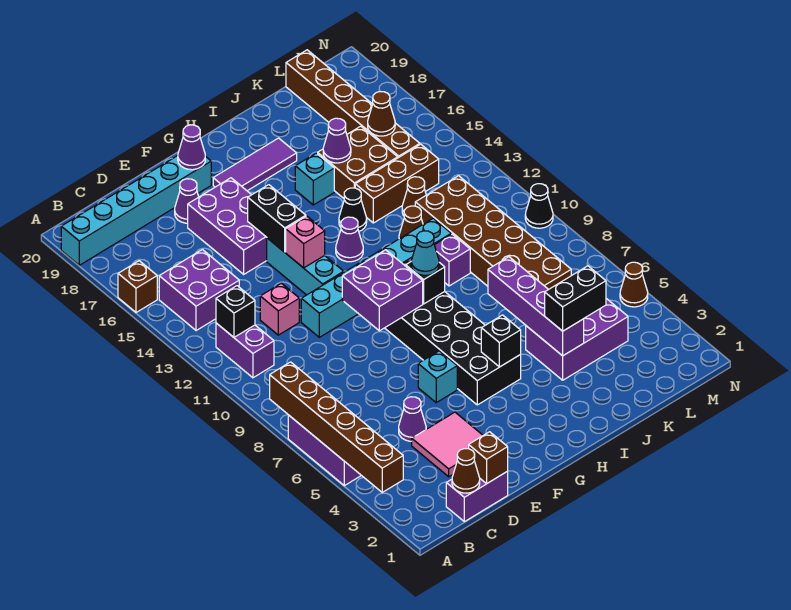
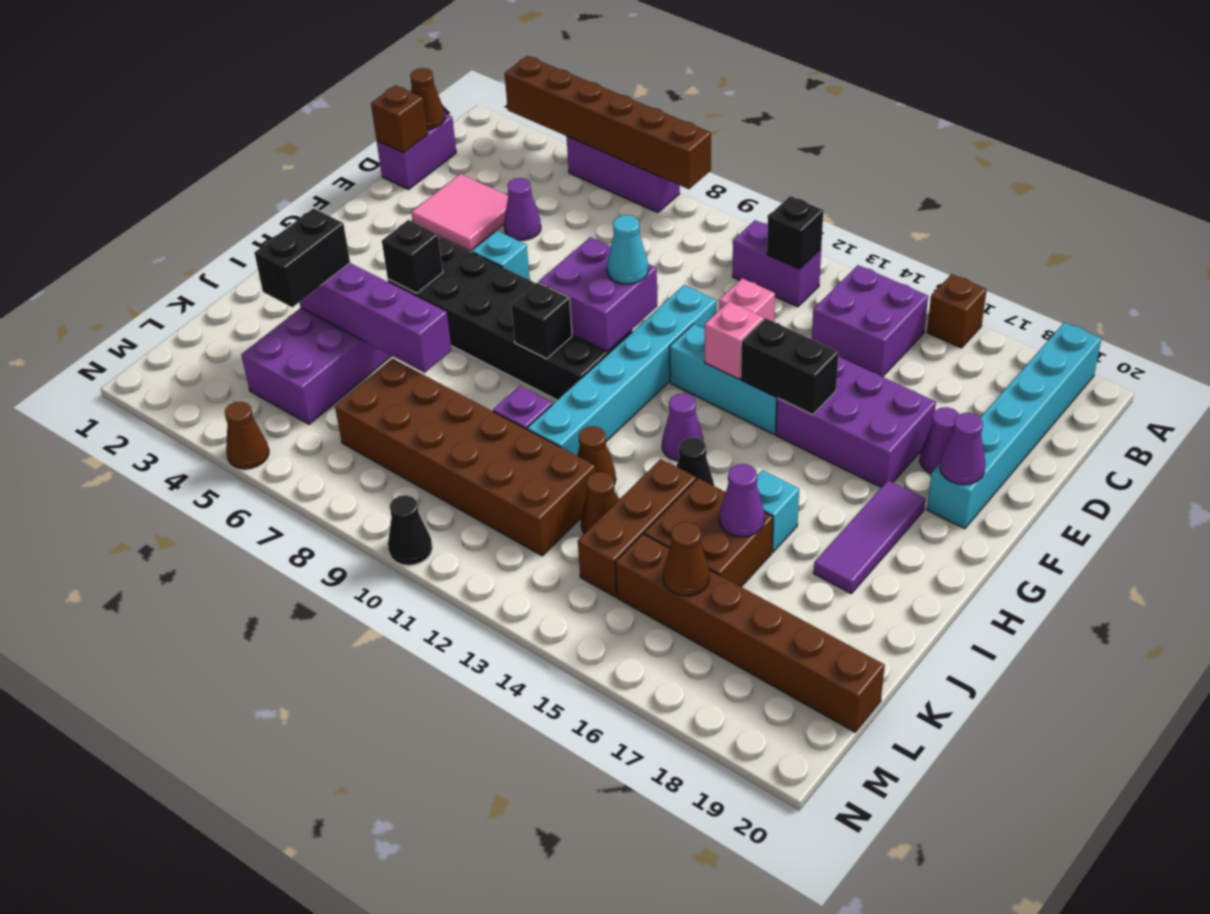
cyan 1x1 cone [411,231,439,275] -> cyan 1x1 cone moved to [607,215,648,284]

